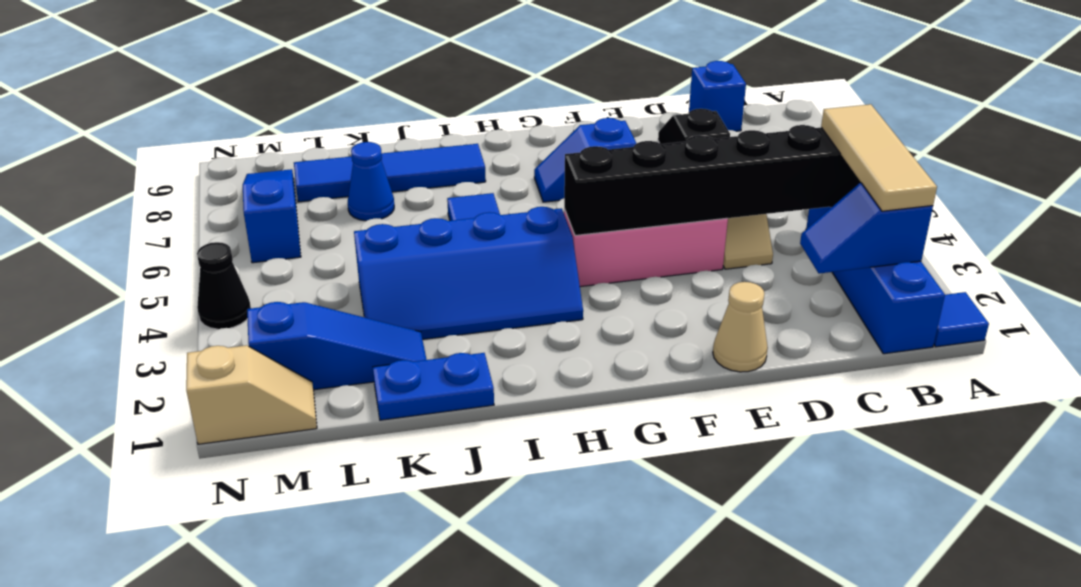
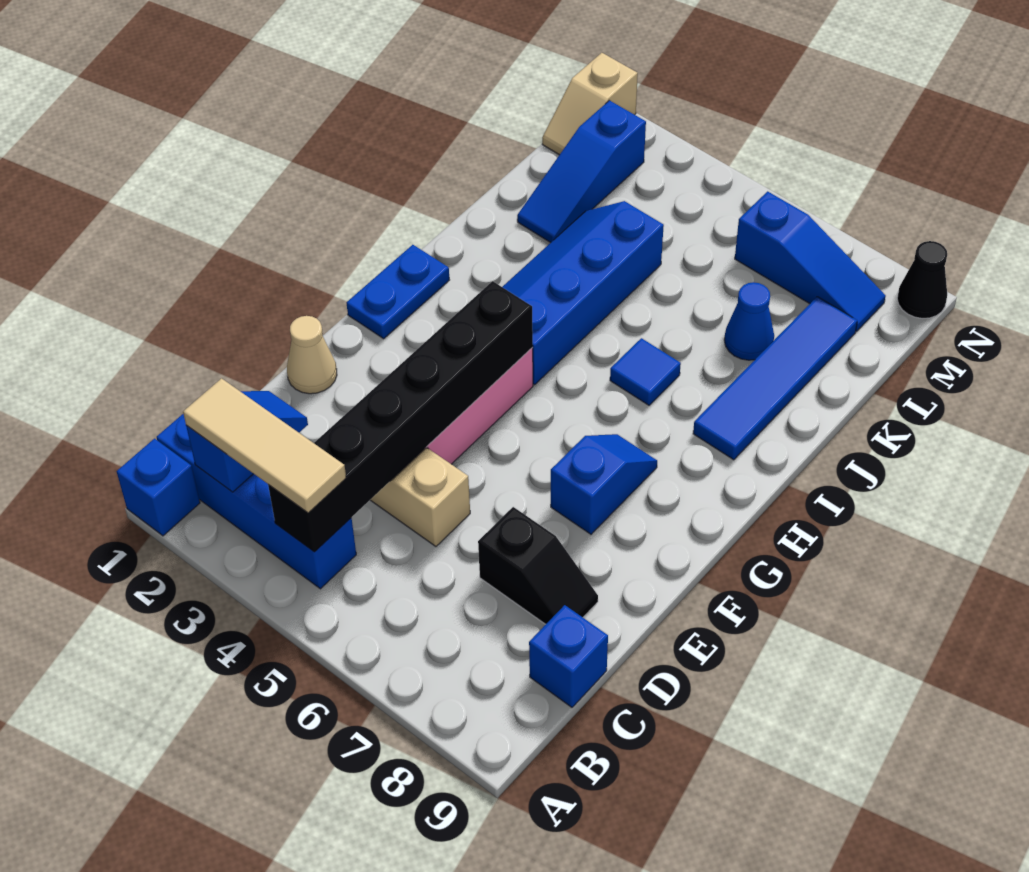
blue 1x1 tile [934,292,989,347] -> blue 1x1 brick [117,439,200,536]
blue 1x2 plate [373,353,494,420] -> blue 1x2 plate moved to [347,245,449,339]
black 1x1 cone [197,242,251,329] -> black 1x1 cone moved to [897,241,947,318]

